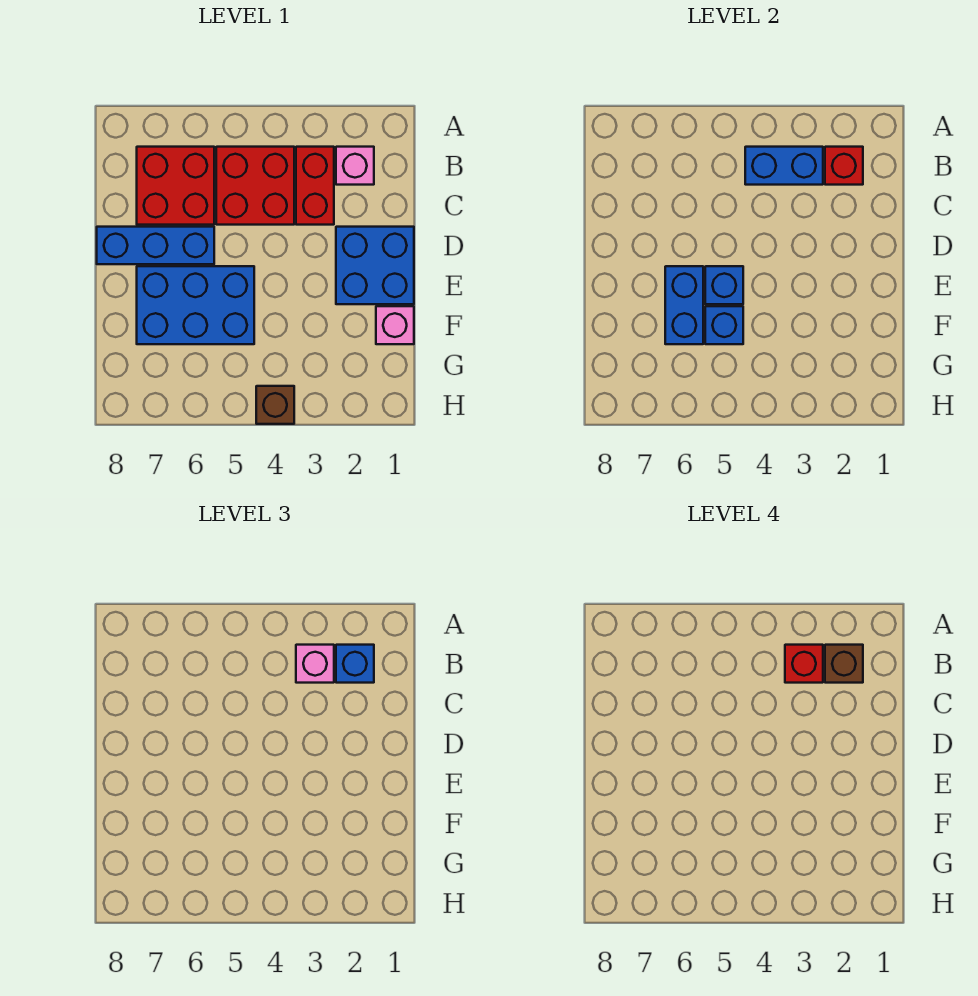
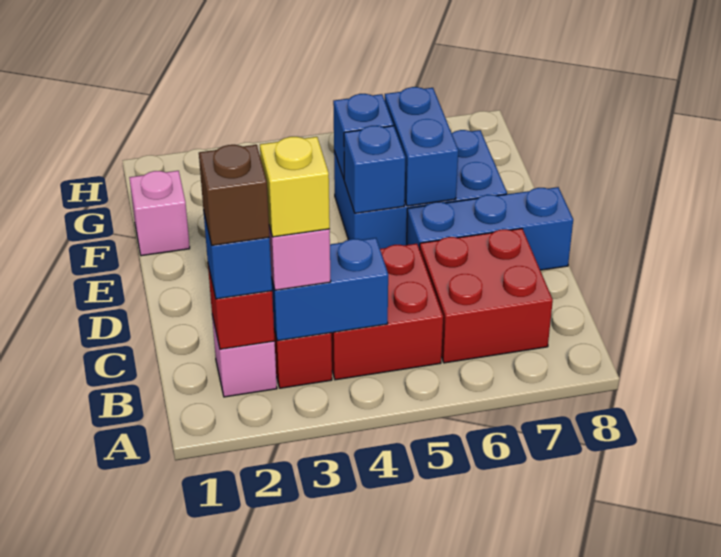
red 1x1 brick [785,645,823,683] -> yellow 1x1 brick [260,137,330,237]
blue 2x2 brick [336,227,414,304] -> none
brown 1x1 brick [256,386,294,424] -> none

